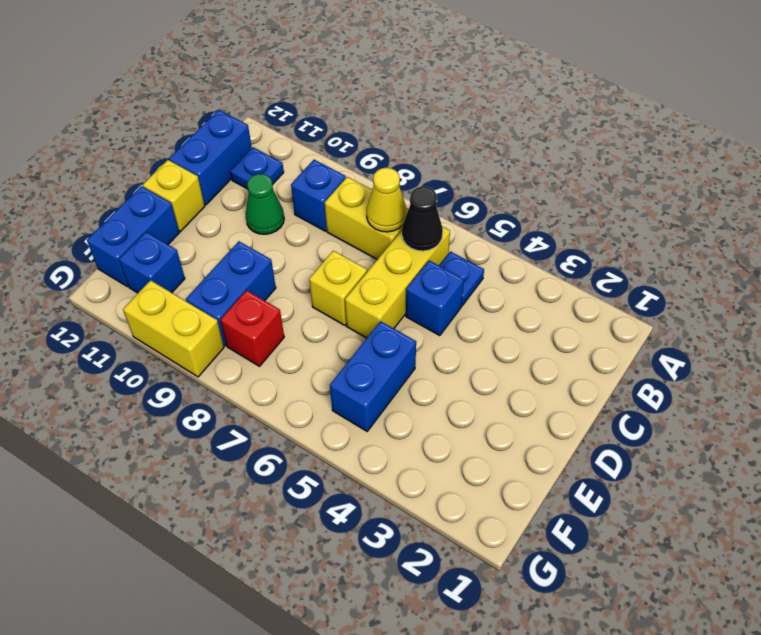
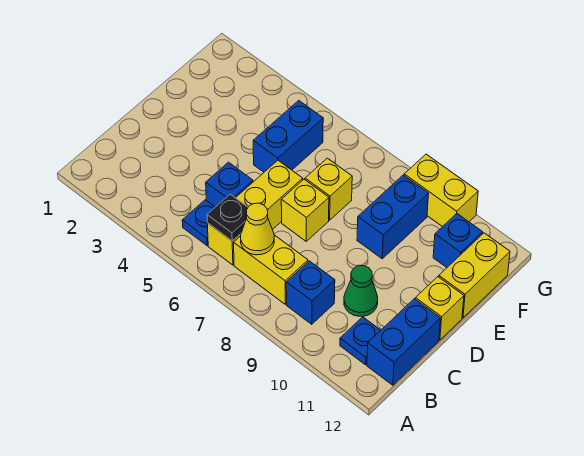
black 1x1 cone [402,187,443,251] -> black 1x1 plate [207,194,248,241]
none -> yellow 1x1 brick [305,158,352,220]
blue 1x2 brick [87,186,179,287] -> yellow 1x2 brick [439,233,510,318]
red 1x1 brick [220,290,284,366] -> none

